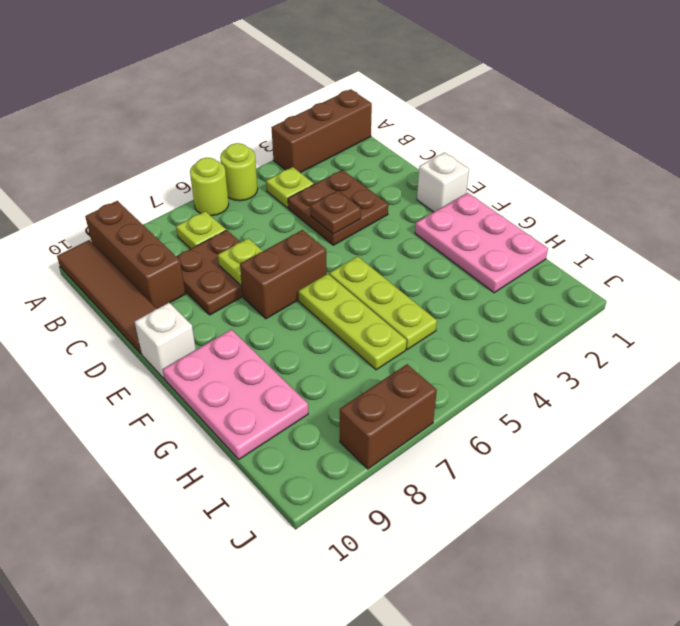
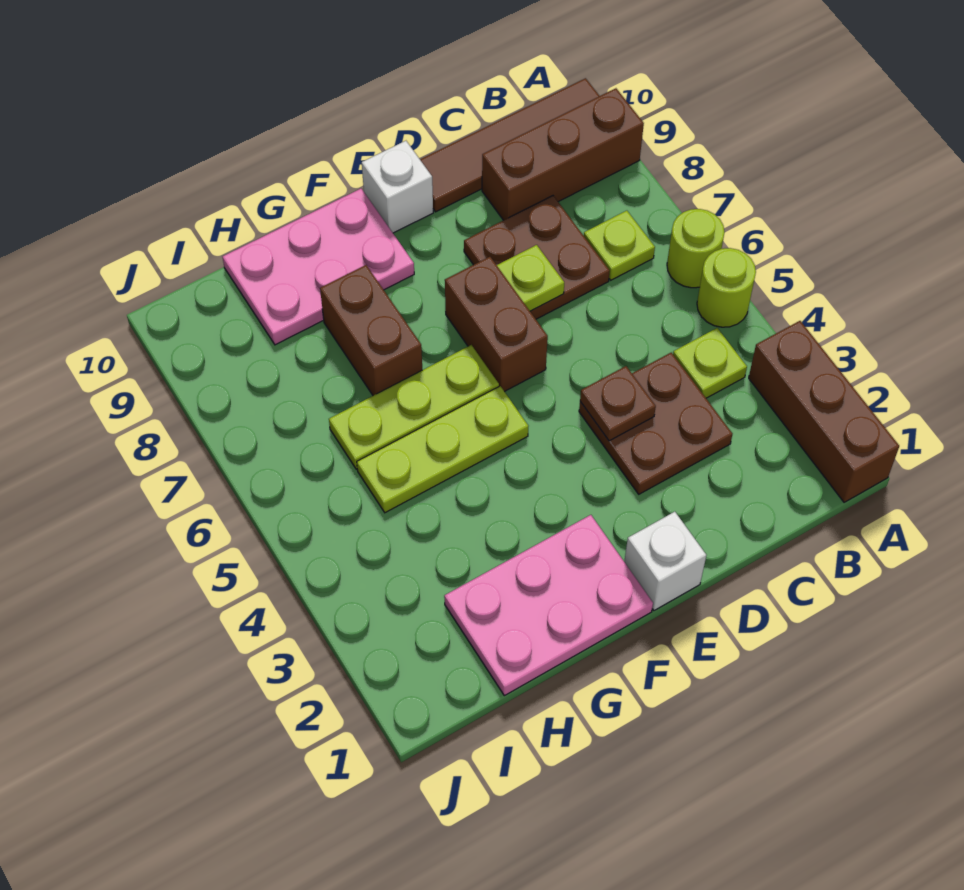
brown 1x2 brick [340,364,437,469] -> brown 1x2 brick moved to [320,265,422,396]

